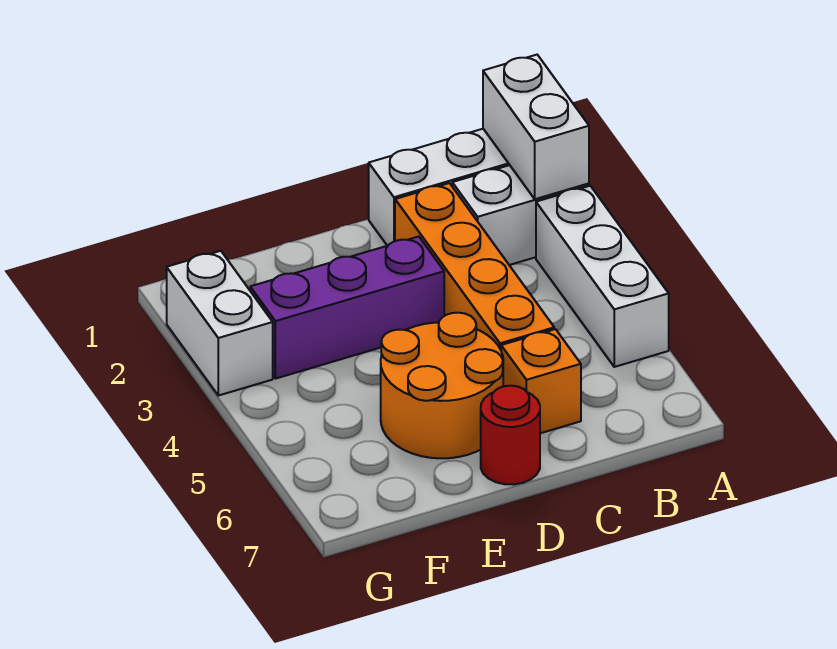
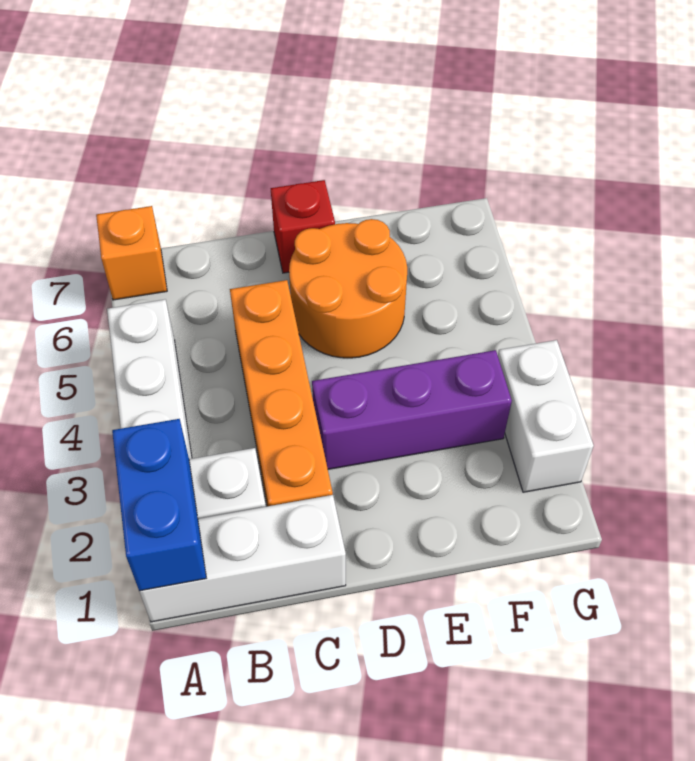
white 1x2 brick [483,55,589,199] -> blue 1x2 brick [112,419,206,591]
orange 1x1 brick [501,329,581,433] -> orange 1x1 brick moved to [96,206,167,300]
red 1x1 round brick [481,386,540,485] -> red 1x1 brick [271,180,335,273]

